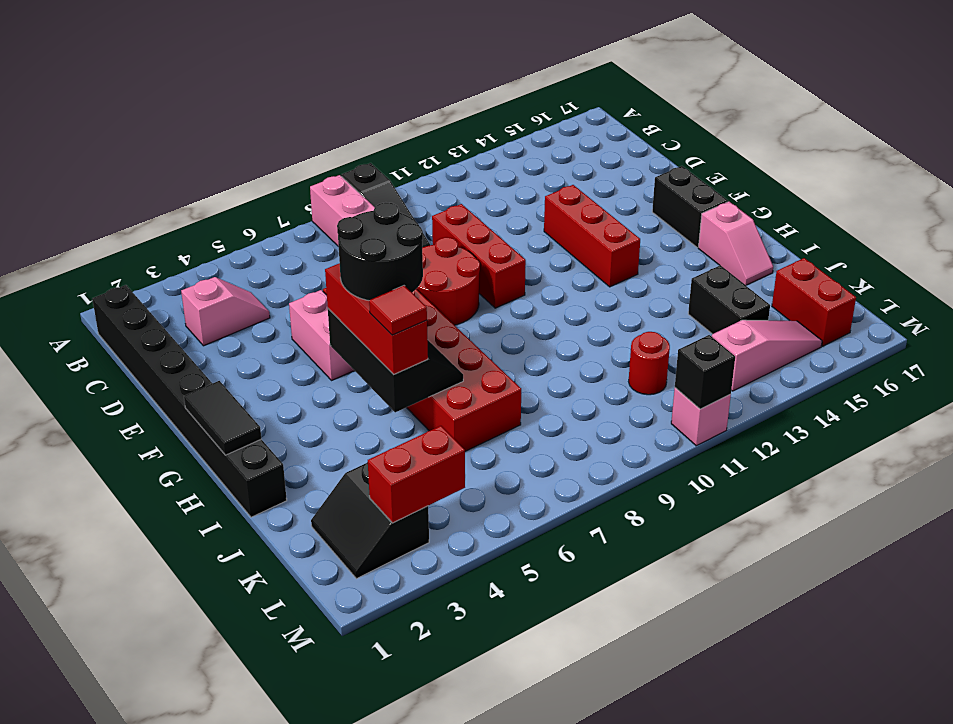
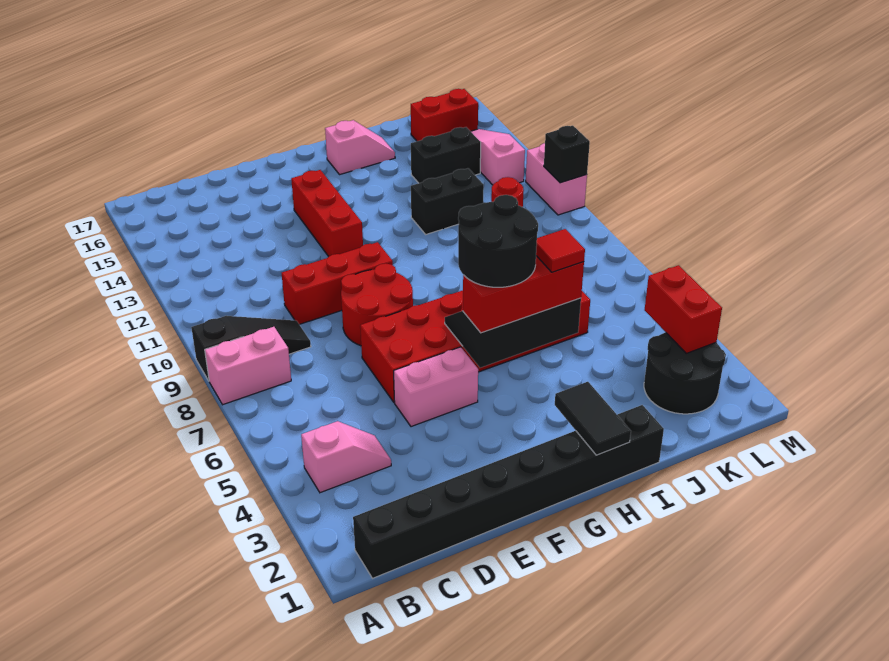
pink 1x2 slope [181,277,270,346] -> pink 1x2 slope turned to [301,421,391,493]
red 1x3 brick [544,185,640,287] -> red 1x3 brick turned to [291,170,363,257]
black 1x2 brick [652,166,728,247] -> black 1x2 brick moved to [411,168,484,234]
black 1x2 tile [184,381,261,455] -> black 1x2 tile turned to [555,382,631,455]
black 2x2 slope [311,462,429,579] -> black 2x2 round brick [644,332,726,414]
pink 1x1 brick [671,388,731,446] -> pink 1x2 brick [526,143,587,215]

